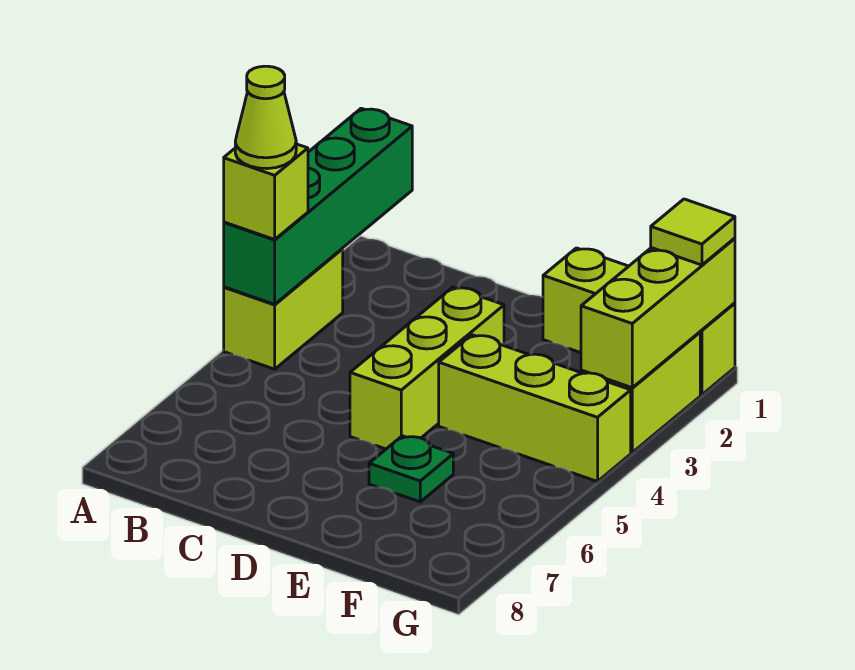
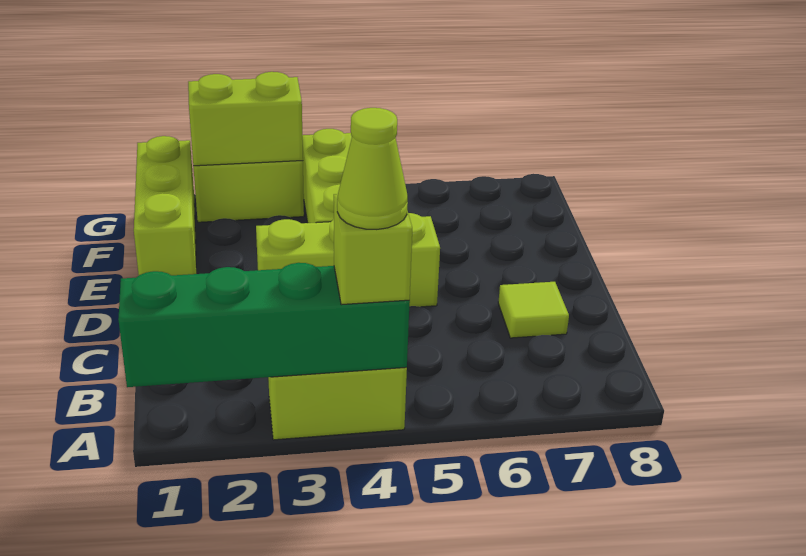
green 1x1 plate [369,436,453,502] -> none
lime 1x3 brick [581,238,735,388] -> lime 1x2 brick [188,72,303,166]
lime 1x1 tile [651,199,735,265] -> lime 1x1 tile moved to [498,282,569,338]

